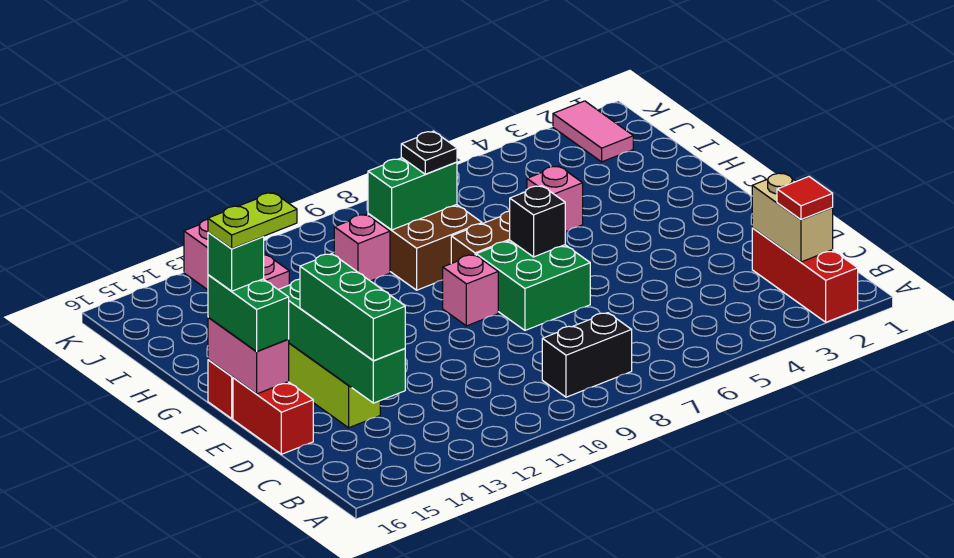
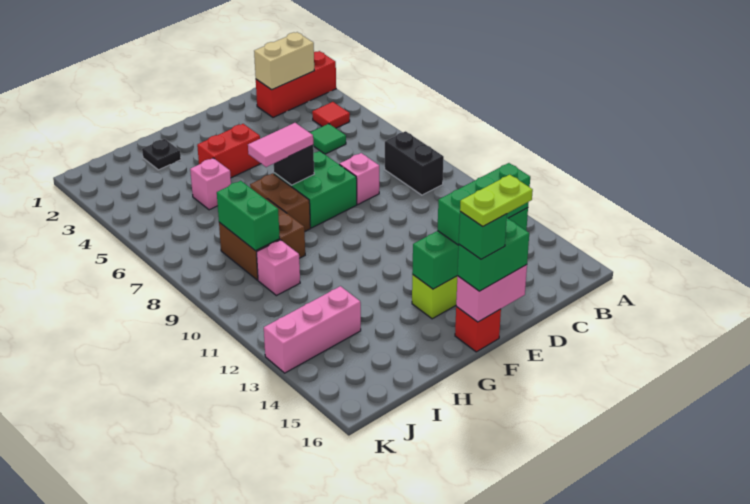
red 1x1 tile [777,177,833,219] -> red 1x1 tile moved to [312,102,350,128]
none -> green 1x1 tile [310,124,346,154]
red 1x2 brick [233,378,313,454] -> red 1x2 brick moved to [197,124,261,178]
pink 1x1 brick [443,255,498,326] -> pink 1x1 brick moved to [339,153,379,204]
lime 1x2 plate [208,192,297,249] -> lime 1x2 plate turned to [460,175,533,226]
black 1x1 plate [401,131,457,174] -> black 1x1 plate moved to [142,139,181,170]
pink 1x2 tile [553,101,633,162] -> pink 1x2 tile moved to [248,123,313,167]

